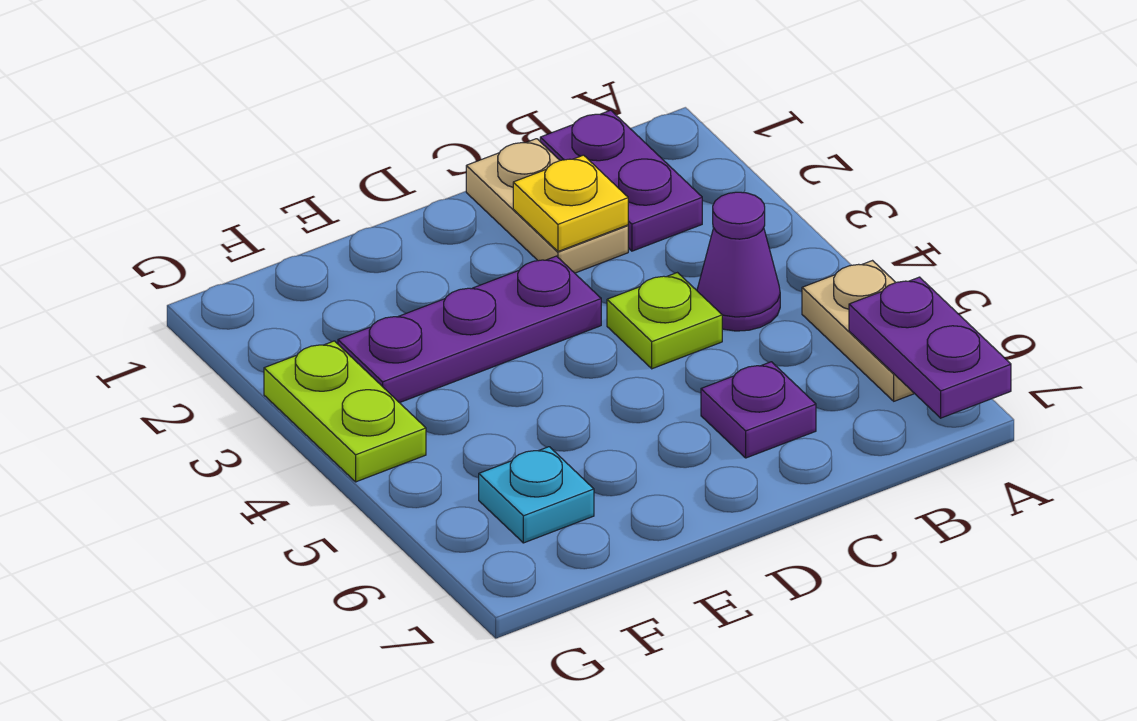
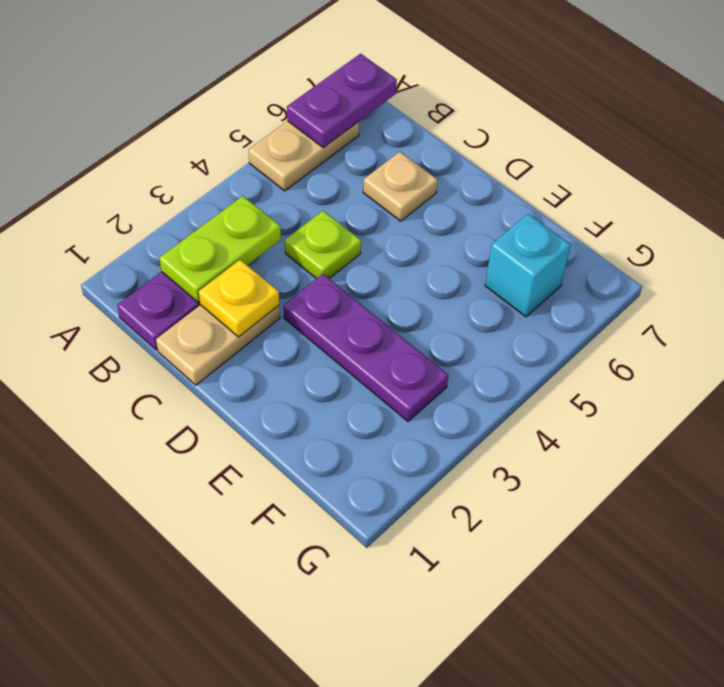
purple 1x1 cone [697,192,780,331] -> none
purple 1x1 plate [701,362,816,458] -> tan 1x1 plate [363,152,438,221]
cyan 1x1 plate [479,447,594,543] -> cyan 1x1 brick [485,214,571,317]
lime 1x2 plate [264,341,426,482] -> lime 1x2 plate moved to [159,196,281,303]

